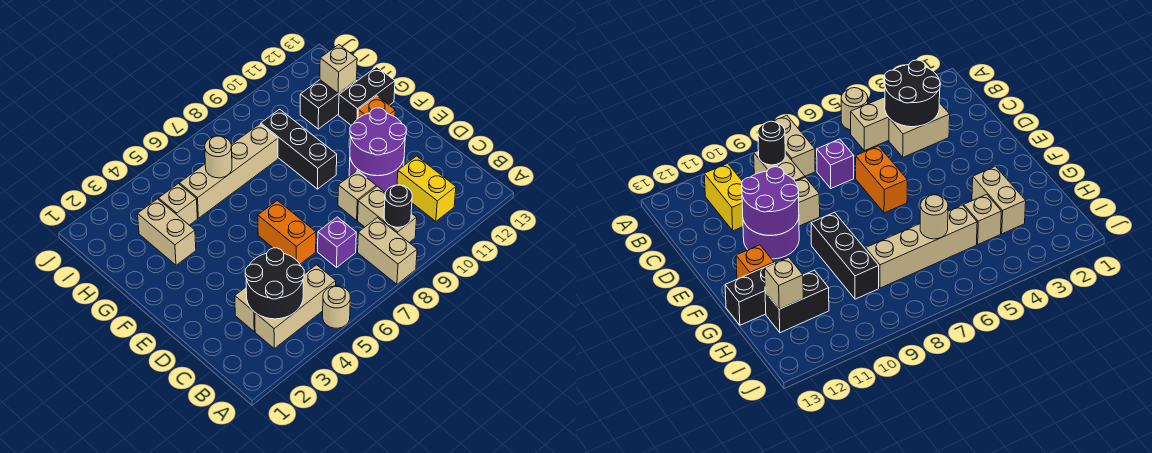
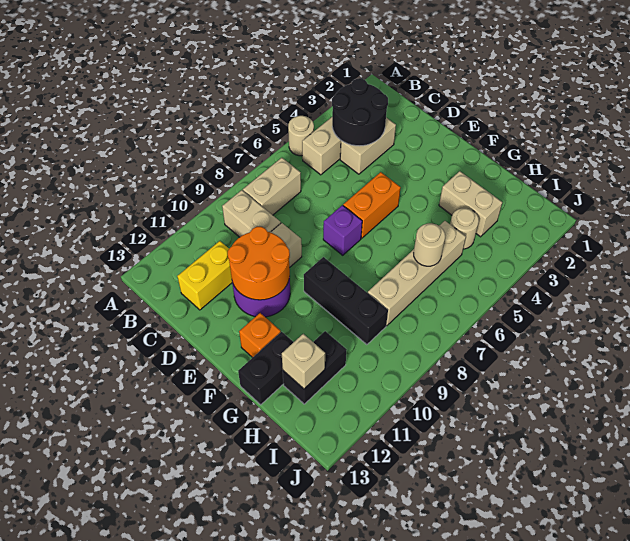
tan 1x2 brick [358,218,417,284] -> tan 1x2 brick turned to [243,158,301,215]
black 1x1 round brick [384,185,412,227] -> none
yellow 1x2 brick [397,156,456,221] -> yellow 1x2 brick turned to [177,241,232,310]
purple 1x1 brick [318,217,356,267] -> purple 1x1 brick moved to [323,205,362,255]
orange 1x2 brick [258,201,316,264] -> orange 1x2 brick turned to [343,172,401,238]
purple 2x2 round brick [350,108,406,176] -> orange 2x2 round brick [227,227,290,300]
tan 1x1 brick [159,184,197,225] -> tan 1x1 round brick [450,208,479,249]

